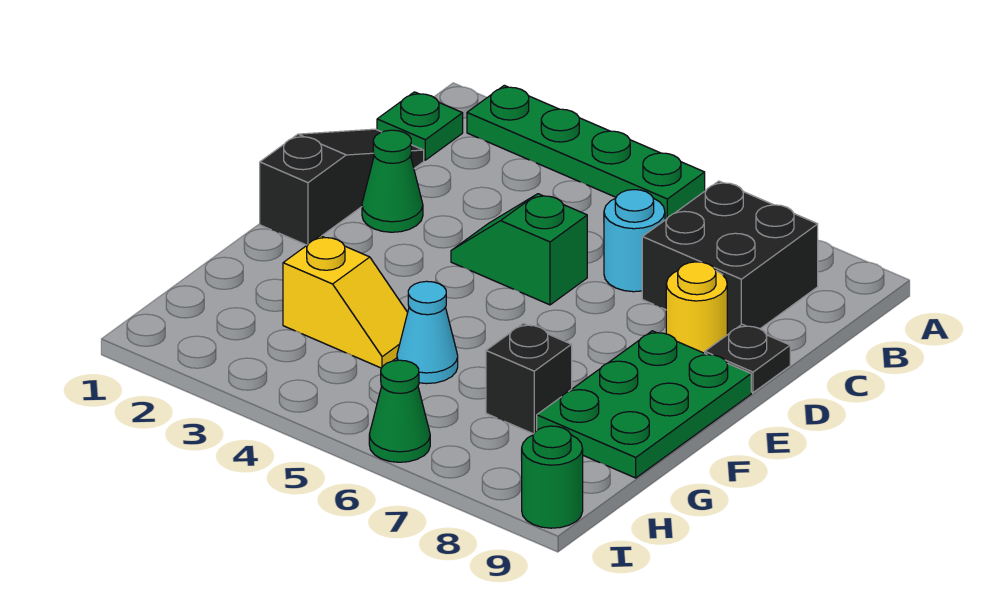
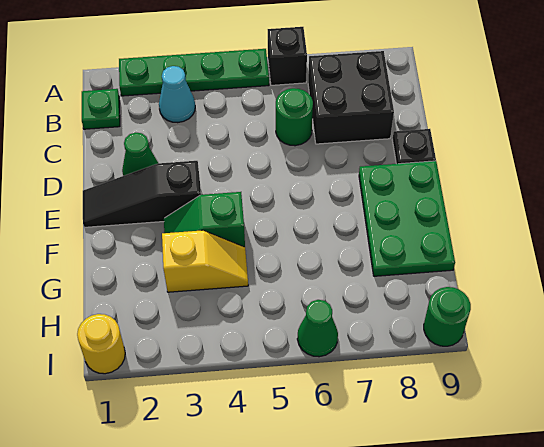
black 1x3 slope [260,129,424,245] -> black 1x3 slope turned to [83,161,201,227]
cyan 1x1 round brick [604,190,665,292] -> green 1x1 round brick [276,88,313,146]
green 1x2 slope [451,194,587,305] -> green 1x2 slope moved to [164,192,245,247]
yellow 1x1 round brick [666,262,727,353] -> yellow 1x1 round brick moved to [77,314,125,374]
cyan 1x1 cone [397,281,458,384] -> cyan 1x1 cone moved to [159,66,195,123]
black 1x1 brick [486,323,572,434] -> black 1x1 brick moved to [268,27,307,85]

